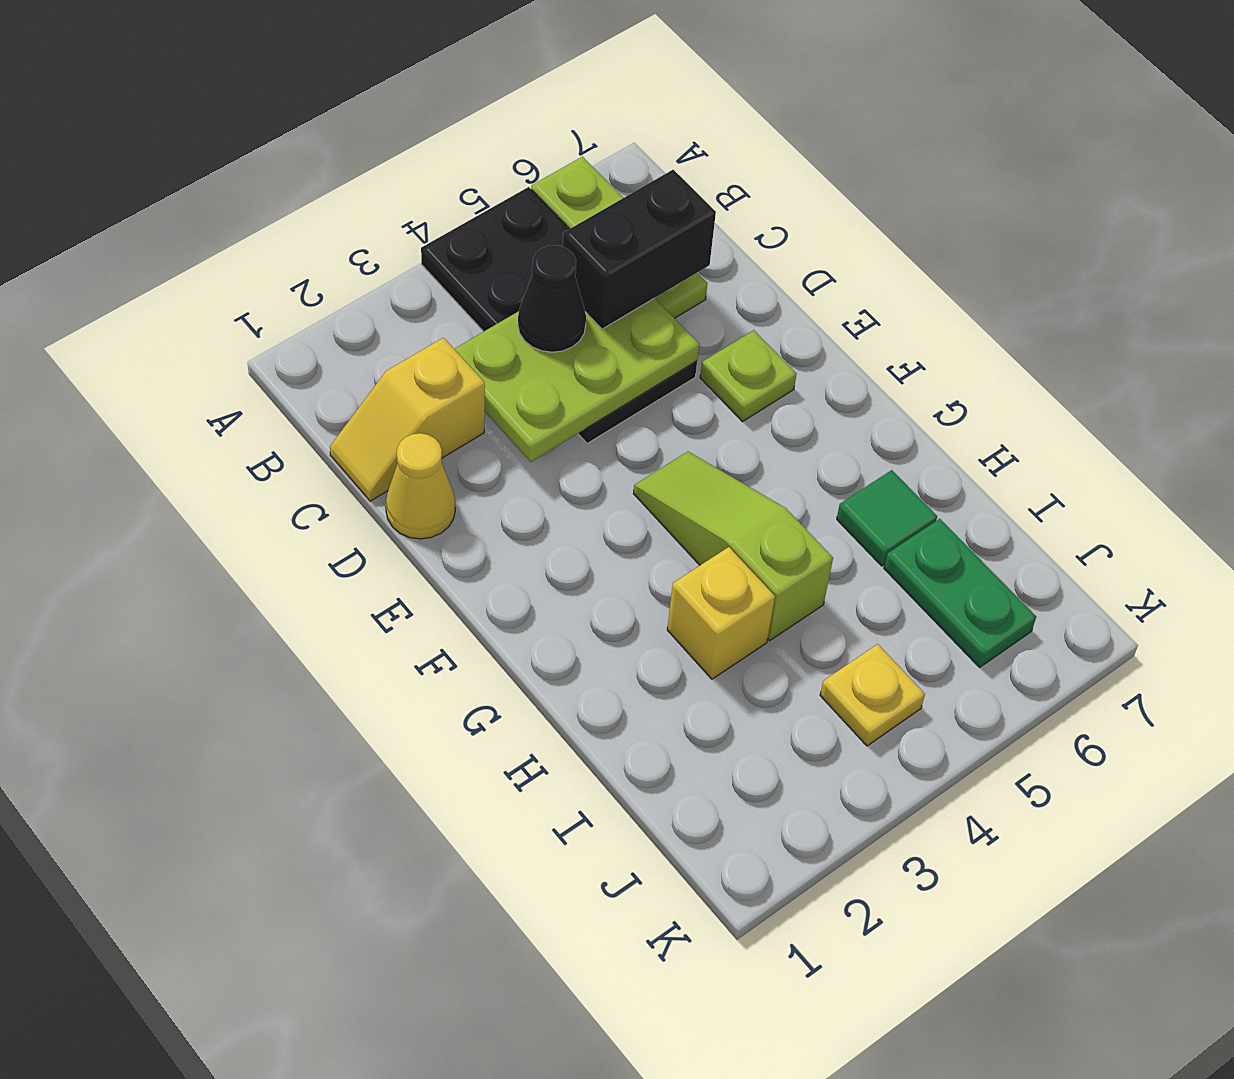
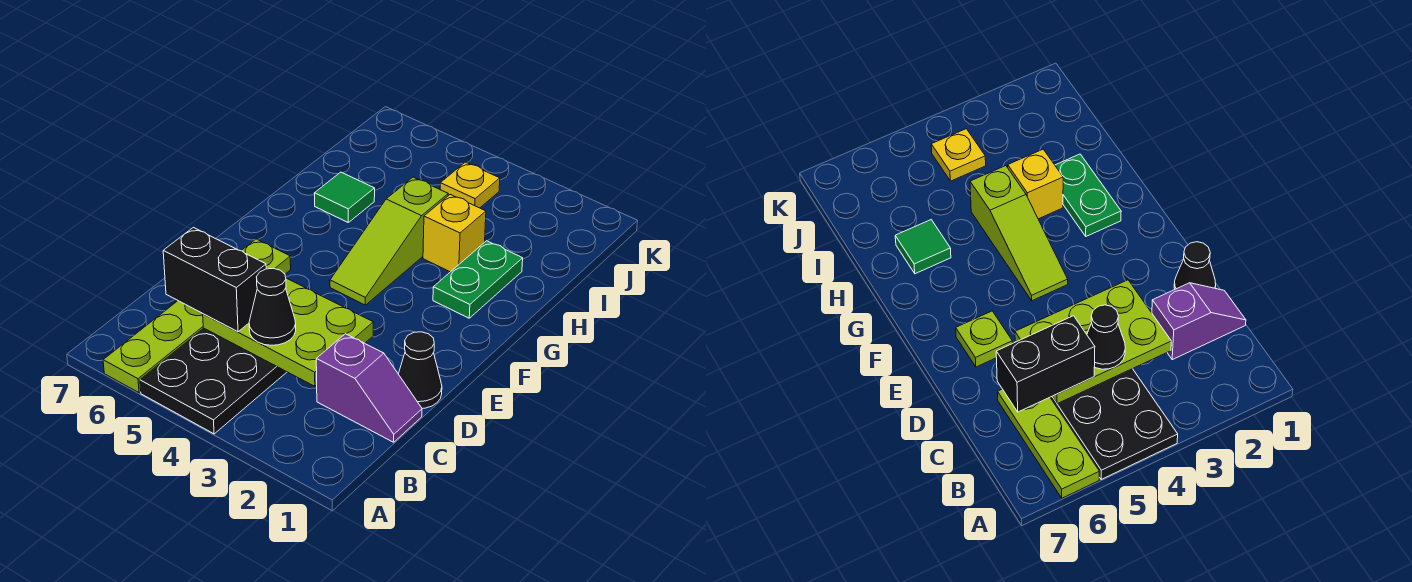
yellow 1x2 slope [330,338,485,501] -> purple 1x2 slope [316,334,422,442]
yellow 1x1 cone [386,433,455,539] -> black 1x1 cone [399,332,442,409]
green 1x2 plate [884,519,1036,667] -> green 1x2 plate moved to [433,241,523,318]

